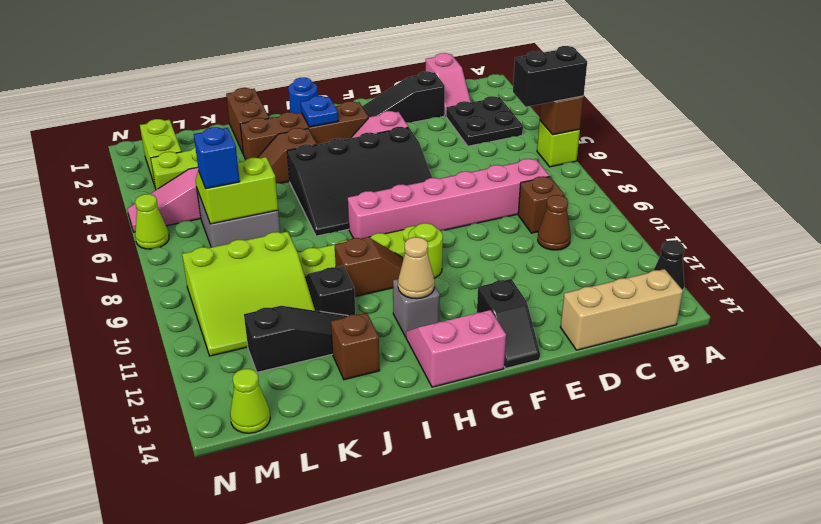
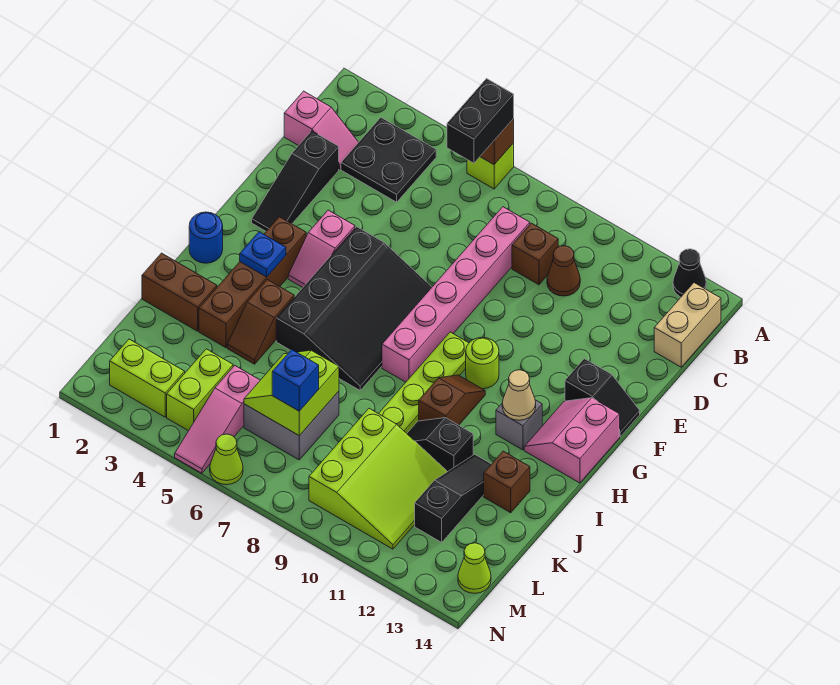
tan 1x3 brick [561,269,683,350] -> tan 1x2 brick [654,283,721,367]

